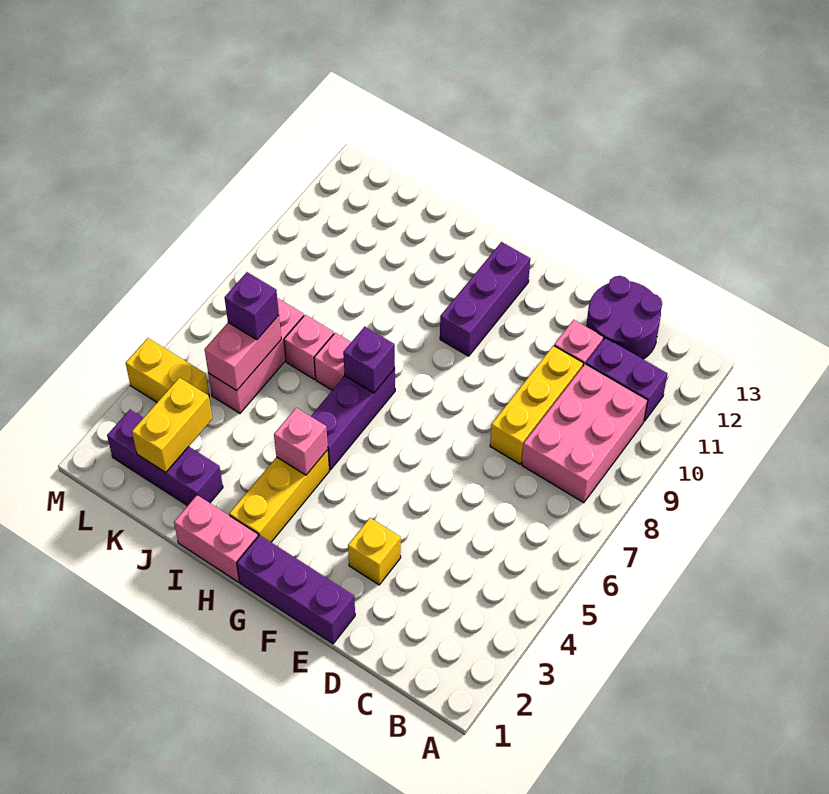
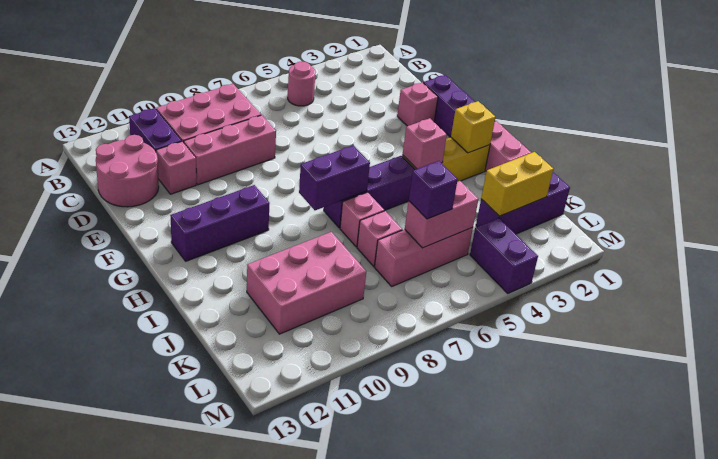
none -> pink 1x1 round brick [288,62,315,106]
purple 2x2 round brick [586,276,662,359] -> pink 2x2 round brick [96,135,159,207]
yellow 1x3 brick [490,346,583,464] -> pink 1x3 brick [184,115,276,185]
none -> pink 1x1 brick [397,82,438,126]
yellow 1x1 brick [348,518,401,585] -> yellow 1x1 brick moved to [451,101,495,153]
purple 1x1 brick [343,327,395,393] -> purple 1x2 brick [299,145,370,210]
purple 1x3 brick [107,410,223,506] -> purple 1x3 brick turned to [476,172,570,234]
none -> pink 2x3 brick [247,232,366,334]
yellow 1x2 brick [126,338,209,402] -> purple 1x2 brick [470,218,538,294]

